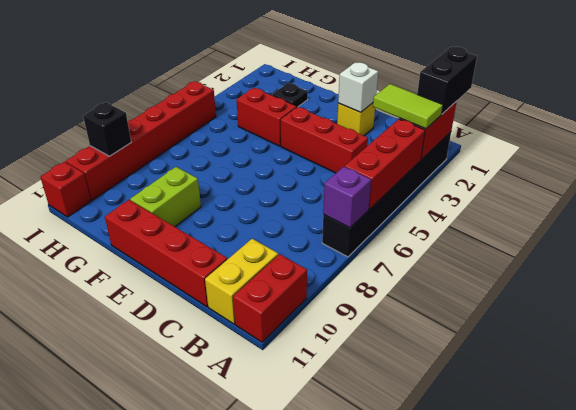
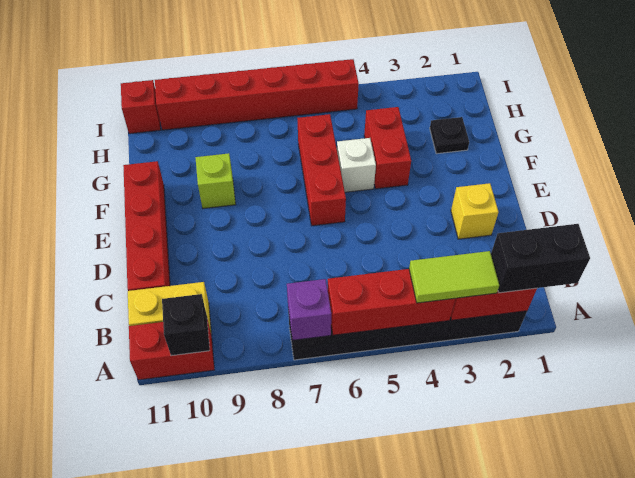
lime 1x2 tile [373,84,443,129] -> lime 1x2 tile turned to [409,251,499,303]
red 1x3 brick [281,107,368,173] -> red 1x3 brick moved to [297,114,346,226]
white 1x1 brick [338,62,378,112] -> white 1x1 brick moved to [337,138,376,192]
lime 1x2 brick [130,167,201,227] -> lime 1x1 brick [195,153,236,209]
black 1x1 brick [83,102,131,156] -> black 1x1 brick moved to [162,294,210,356]

